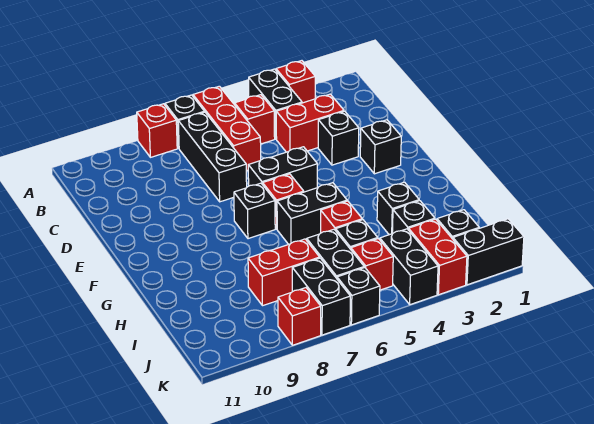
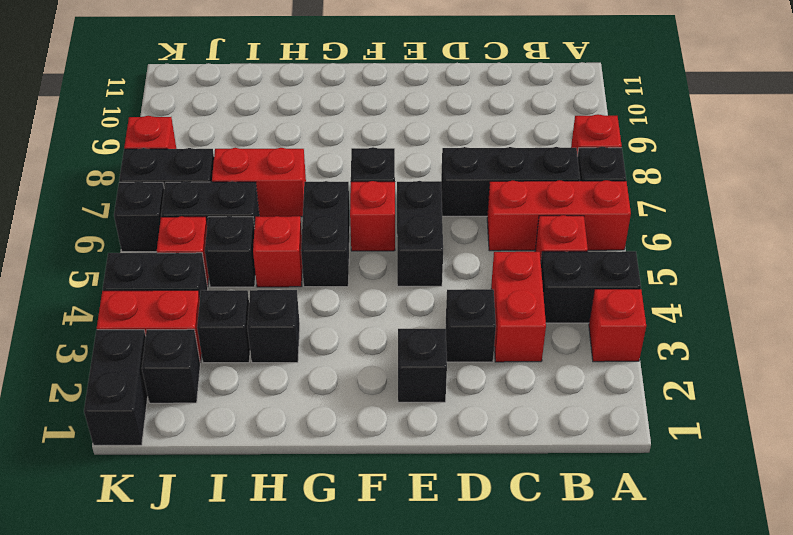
red 1x2 brick [248,239,320,306] -> red 1x2 brick turned to [212,148,306,217]

